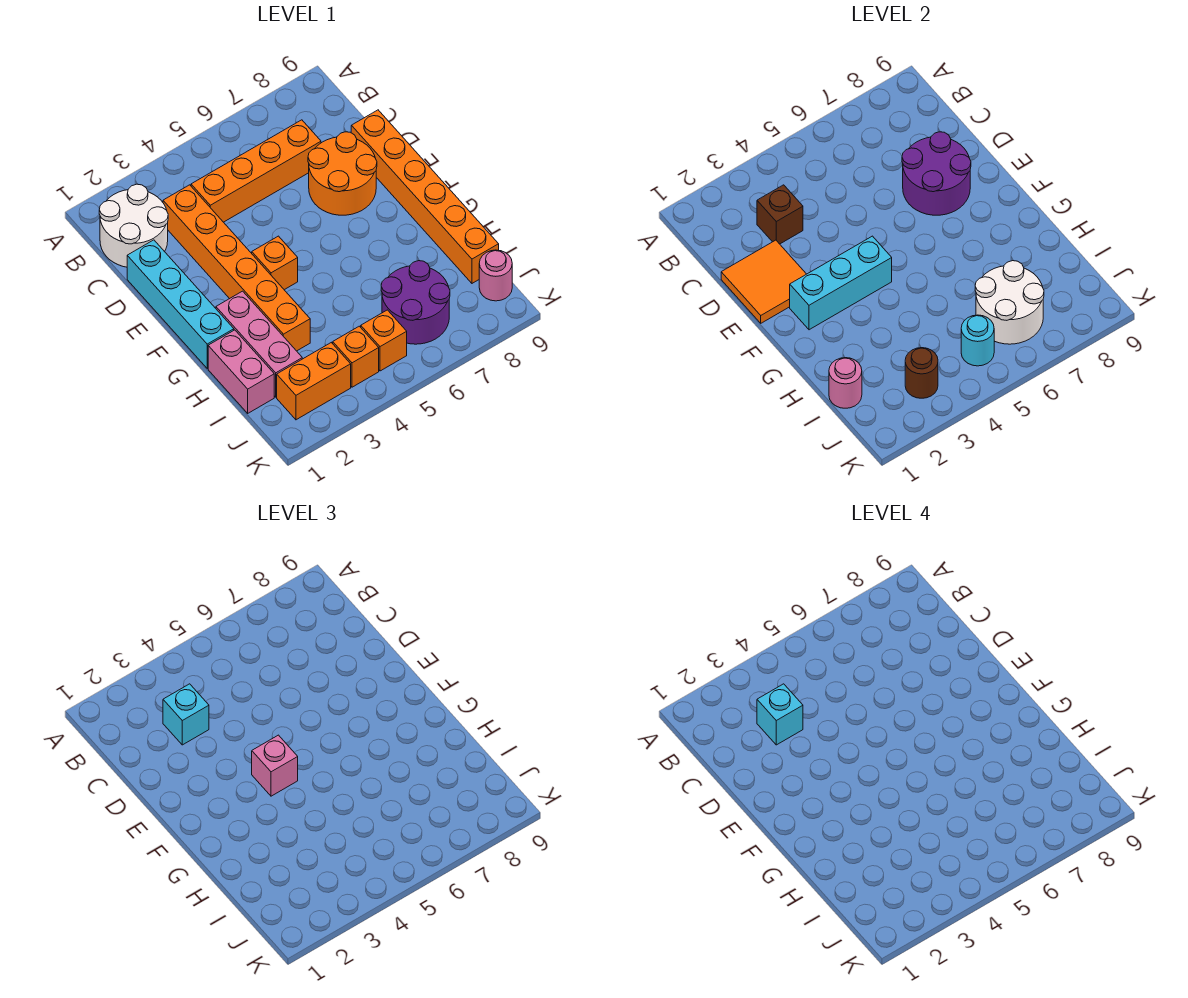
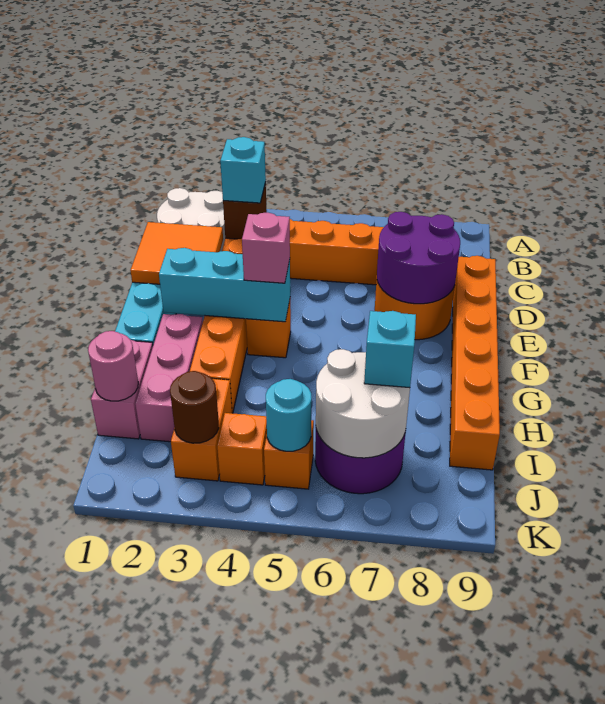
cyan 1x1 brick [757,684,803,745] -> cyan 1x1 brick moved to [364,311,416,388]
orange 1x2 brick [277,343,351,420] -> orange 1x2 brick turned to [171,379,232,481]
pink 1x1 round brick [479,250,512,301] -> none

